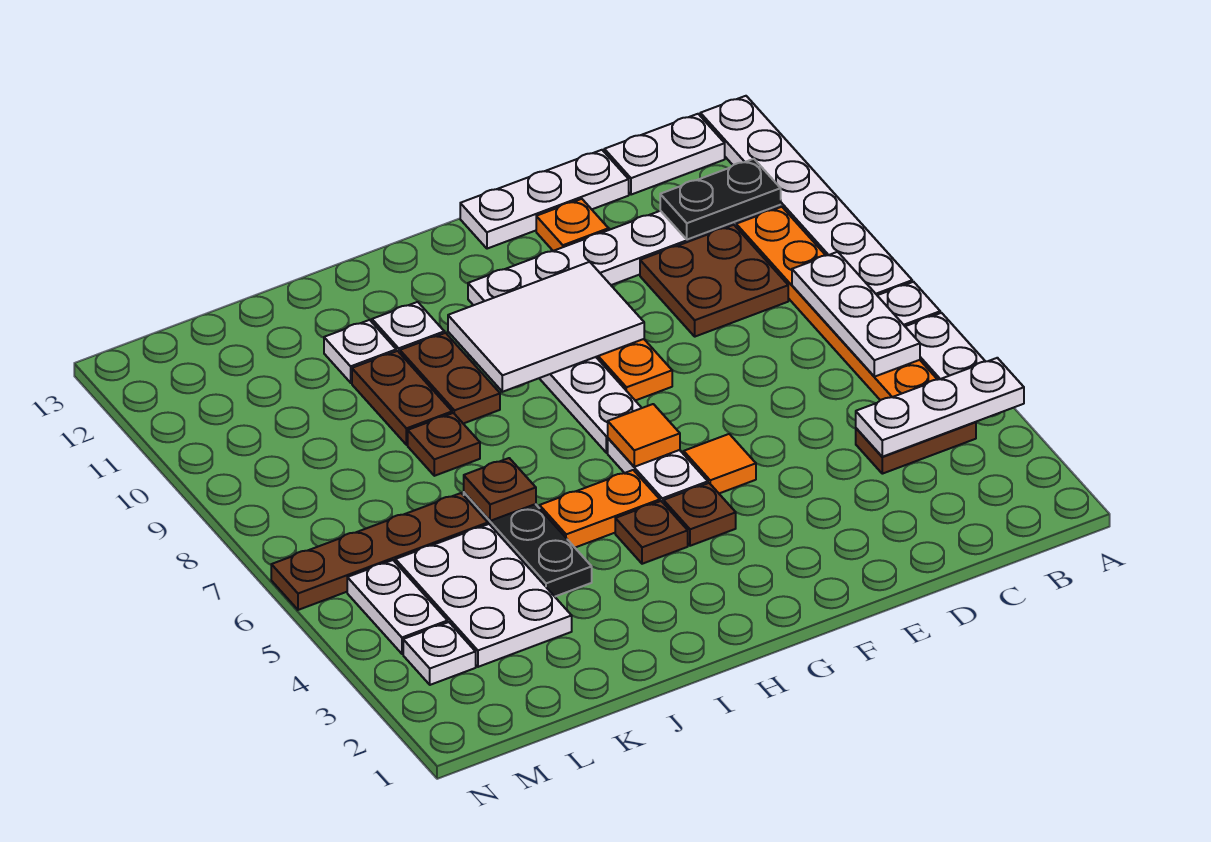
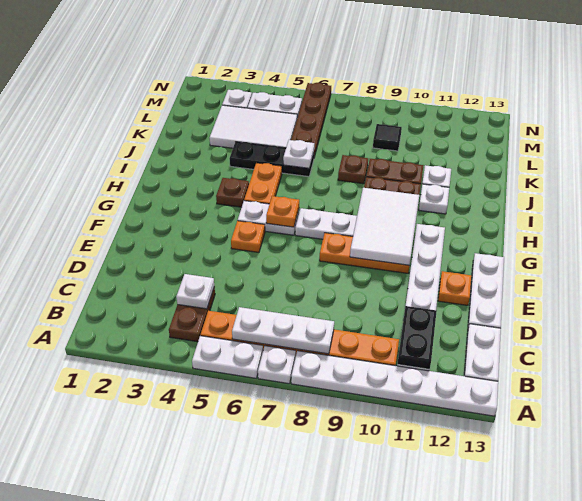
white 1x3 plate [856,358,1024,457] -> white 1x1 plate [176,274,214,309]
brown 2x2 plate [640,225,788,337] -> none
orange 1x1 tile [684,434,756,493] -> orange 1x1 plate [231,221,265,252]
brown 1x1 plate [664,483,736,546] -> none
orange 1x1 tile [608,404,680,467] -> orange 1x1 plate [266,196,299,227]
brown 1x1 plate [464,458,536,521] -> white 1x1 plate [283,140,314,168]
white 2x3 plate [395,524,572,667] -> white 2x3 tile [210,105,297,148]
none -> black 1x1 tile [373,124,402,151]

